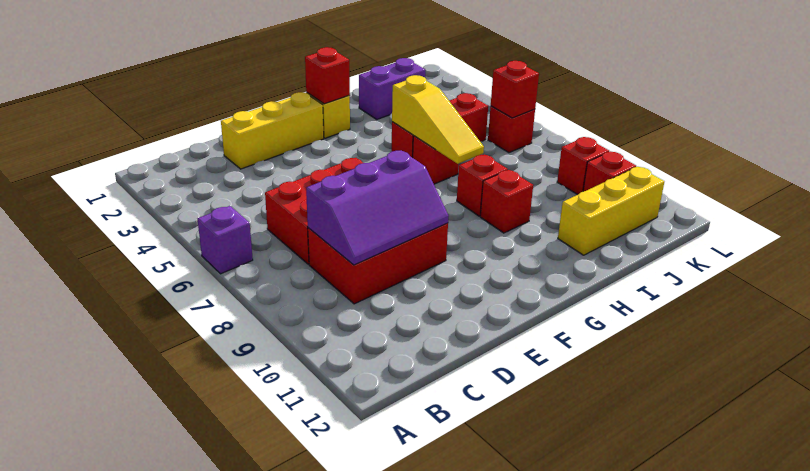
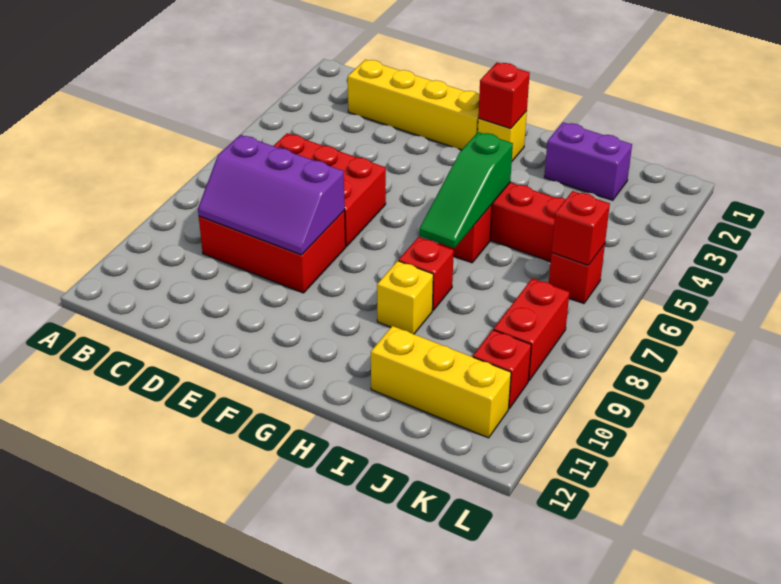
purple 1x1 brick [197,206,253,274] -> none
yellow 1x3 brick [221,92,324,169] -> yellow 1x4 brick [348,60,479,150]
yellow 1x3 slope [392,75,484,164] -> green 1x3 slope [419,132,513,248]
red 1x1 brick [480,170,533,233] -> yellow 1x1 brick [377,261,433,334]
red 1x1 brick [557,137,609,195] -> red 1x2 brick [494,278,570,381]

